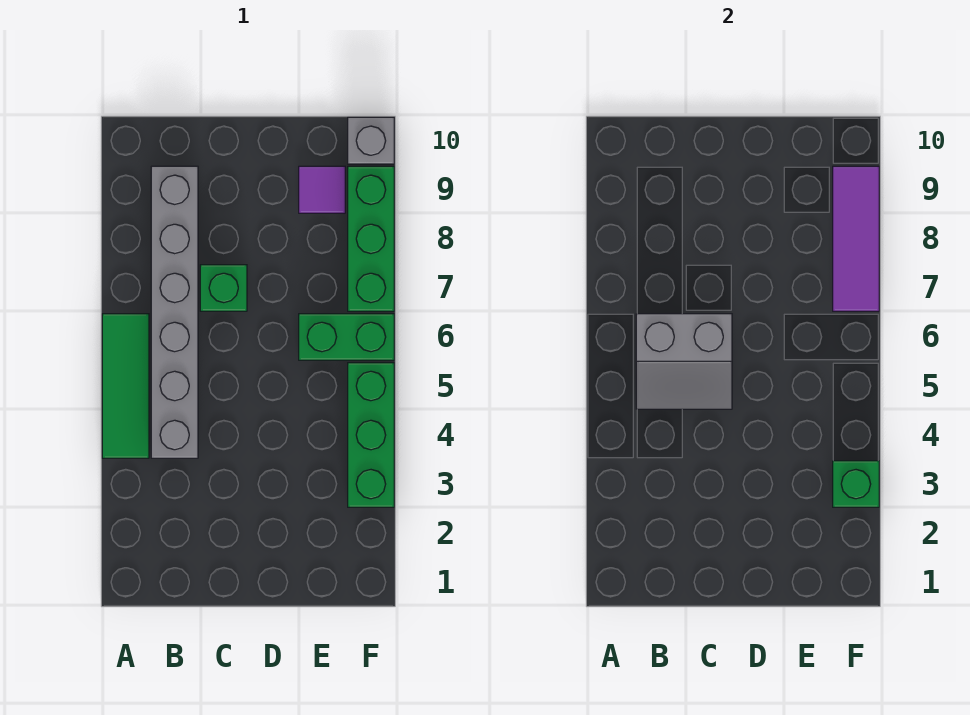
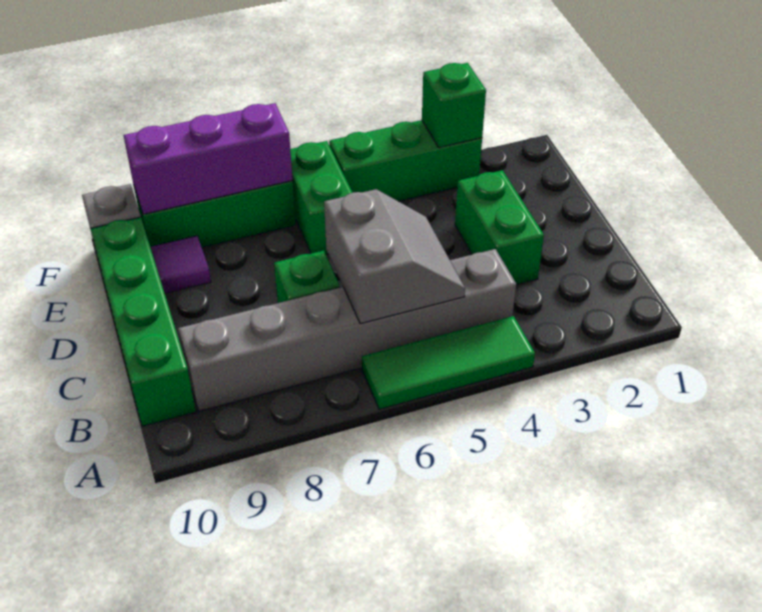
none -> green 1x4 brick [91,217,196,426]
none -> green 1x2 brick [455,170,544,285]
purple 1x3 tile [833,166,879,311] -> purple 1x3 brick [123,103,293,214]

